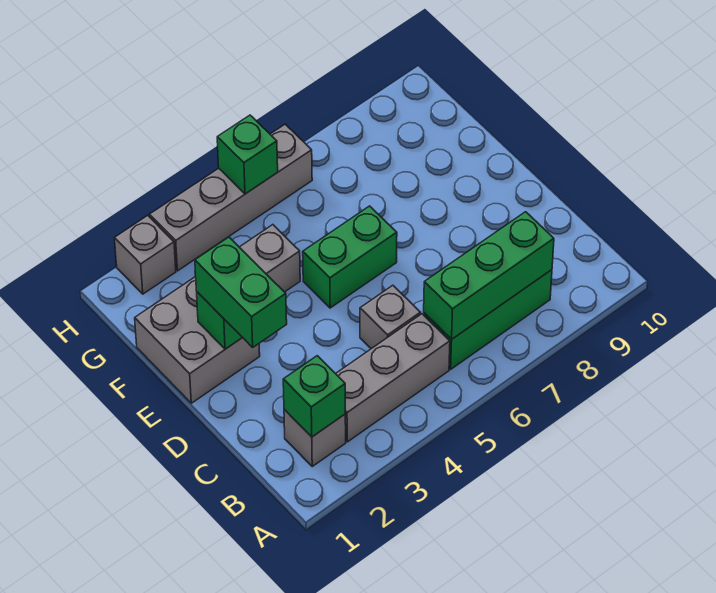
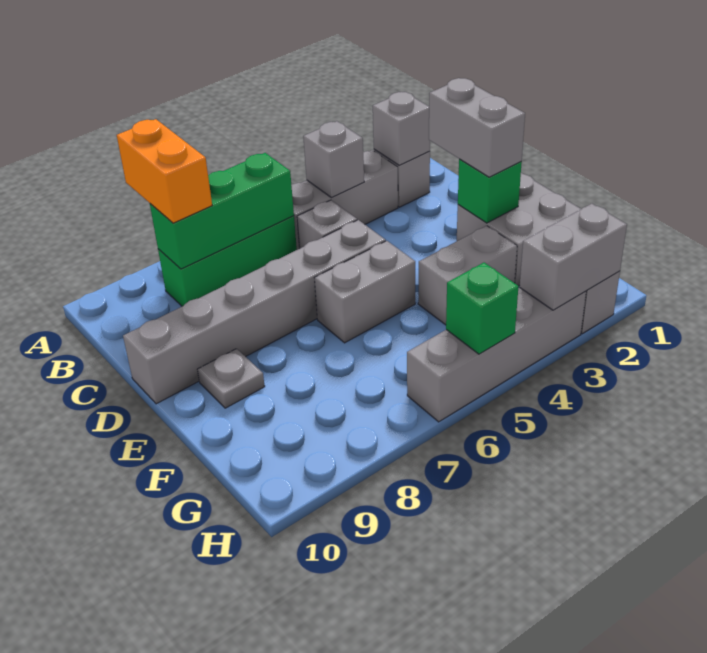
none -> orange 1x2 brick [117,119,212,223]
green 1x1 brick [283,356,345,437] -> grey 1x1 brick [373,92,430,165]
none -> grey 1x1 brick [303,121,364,198]
green 1x2 brick [195,237,287,347] -> grey 1x2 brick [429,78,525,177]
none -> grey 1x6 brick [123,220,386,404]
green 1x2 brick [303,206,397,308] -> grey 1x2 brick [315,241,415,343]
none -> grey 1x1 plate [197,349,265,408]
none -> grey 1x2 brick [520,204,627,310]

